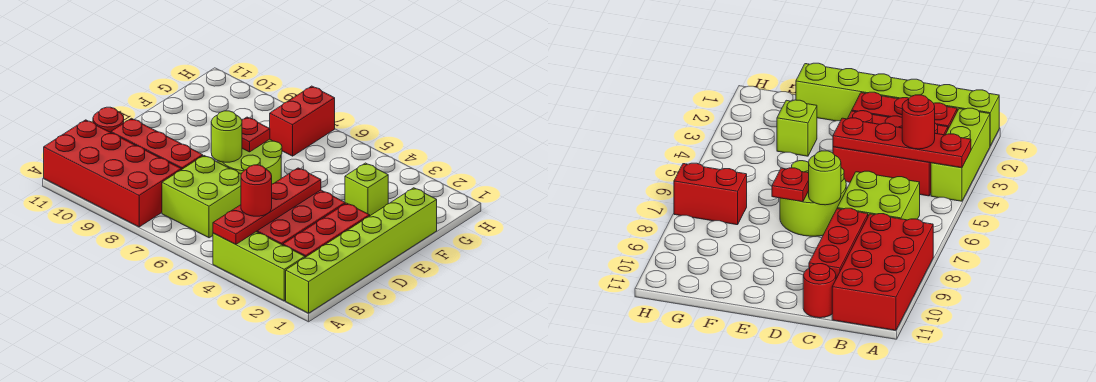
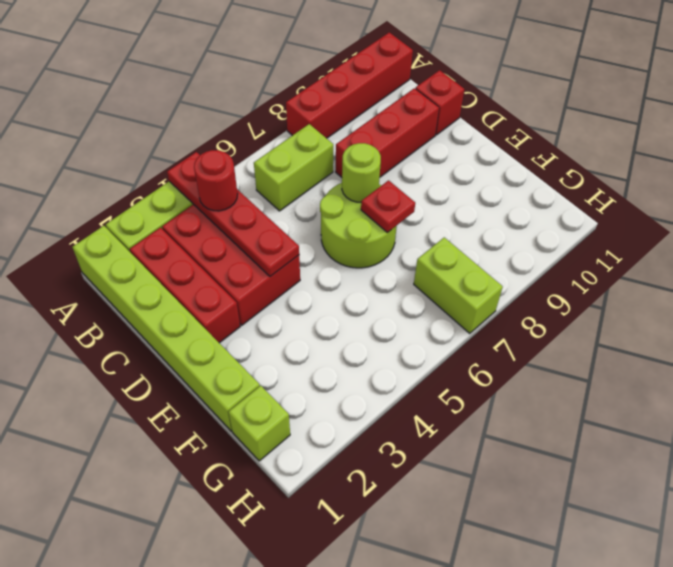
red 2x4 brick [44,120,181,227] -> red 1x4 brick [286,32,413,138]
lime 2x2 brick [162,156,241,238] -> lime 1x2 brick [254,124,333,211]
red 1x1 round brick [93,107,124,132] -> red 1x1 brick [415,70,464,135]
lime 1x1 brick [345,163,388,216] -> lime 1x1 brick moved to [228,386,290,461]
red 1x2 brick [270,86,335,156] -> lime 1x2 brick [414,237,503,334]

